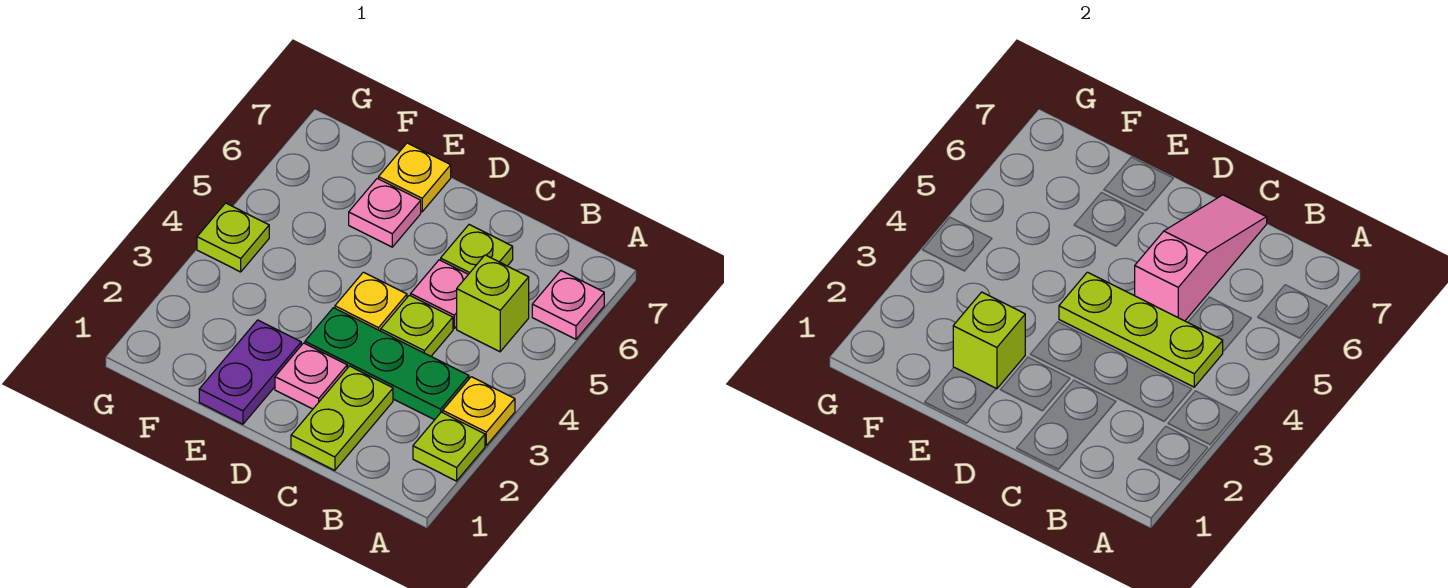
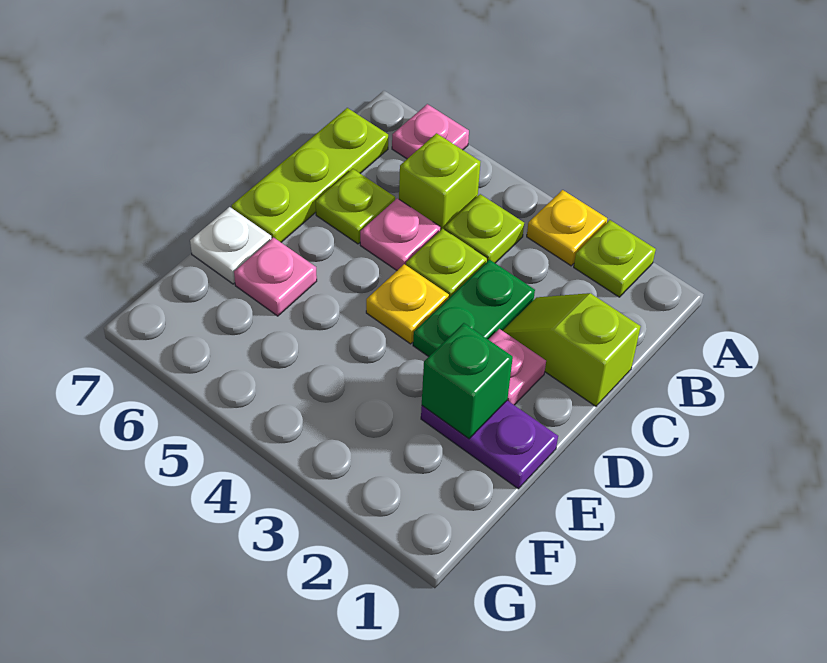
green 1x3 plate [305,308,469,420] -> green 1x2 plate [413,260,535,357]
lime 1x3 plate [1059,272,1223,387] -> lime 1x3 plate moved to [232,108,388,242]
lime 1x2 plate [291,366,393,470] -> lime 1x2 slope [503,293,641,406]
pink 1x3 slope [1135,195,1267,321] -> none
lime 1x1 brick [953,292,1025,389] -> green 1x1 brick [422,323,513,439]
yellow 1x1 plate [379,143,451,212] -> white 1x1 plate [190,207,272,284]
lime 1x1 plate [197,203,269,272] -> lime 1x1 plate moved to [444,194,524,263]

